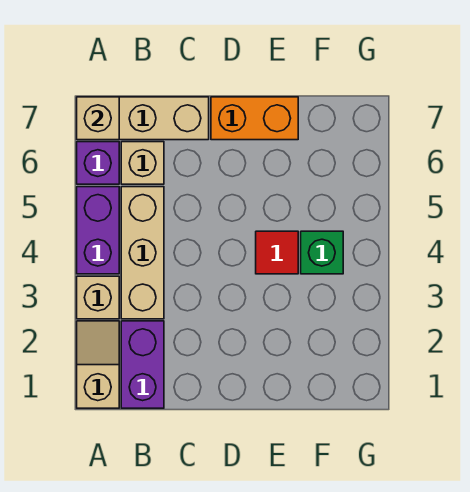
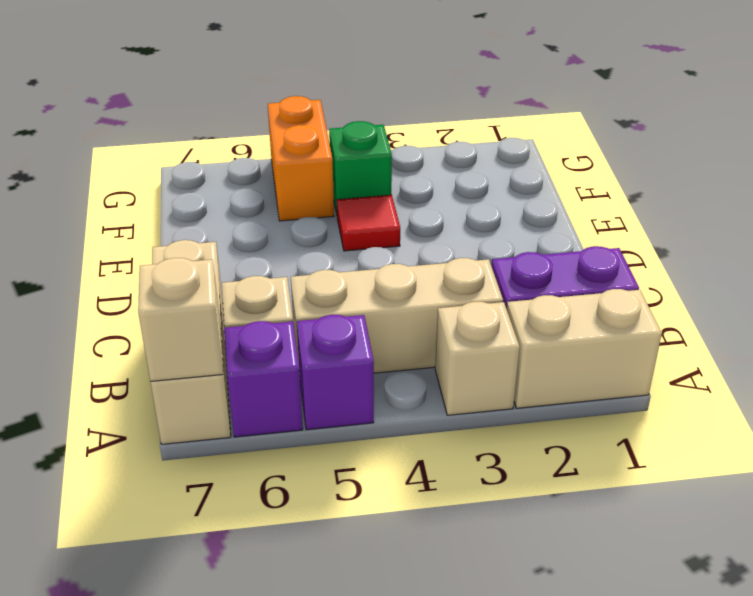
tan 1x2 slope [77,321,119,408] -> tan 1x2 brick [507,289,662,408]
purple 1x2 brick [77,187,119,274] -> purple 1x1 brick [296,315,374,430]
orange 1x2 brick [211,97,298,140] -> orange 1x2 brick moved to [268,96,334,221]

